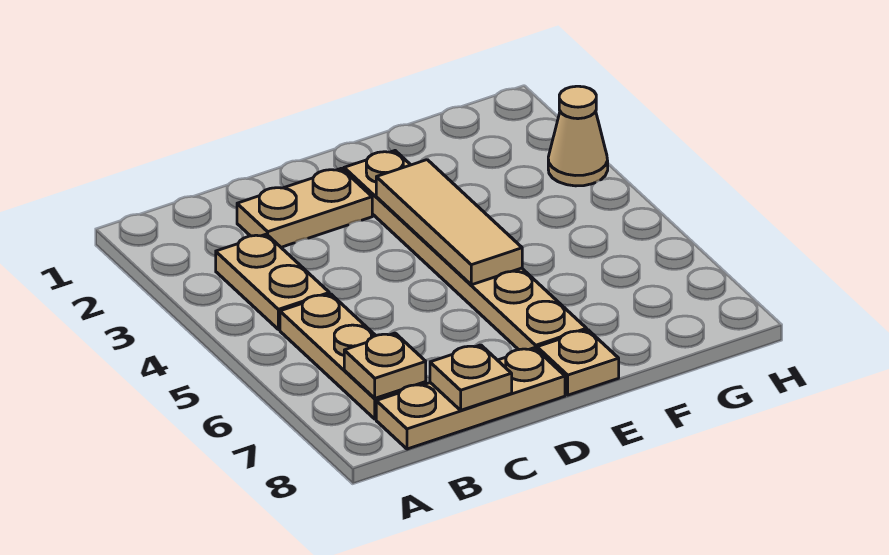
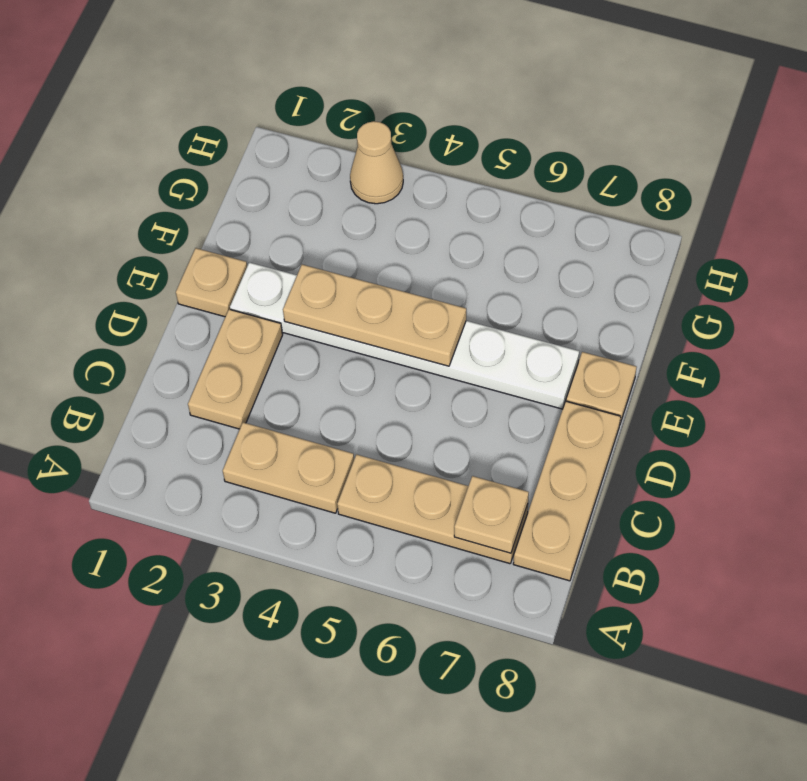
tan 1x1 plate [430,345,512,410] -> tan 1x1 plate moved to [176,248,247,317]
tan 1x6 plate [344,151,587,350] -> white 1x6 plate [230,262,579,409]
tan 1x3 tile [376,160,522,285] -> tan 1x3 plate [283,265,466,366]

